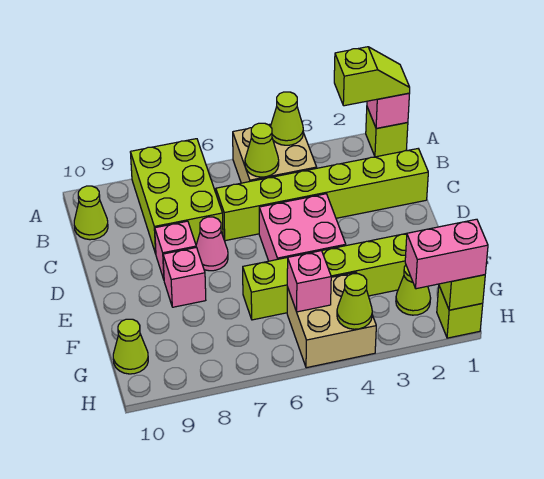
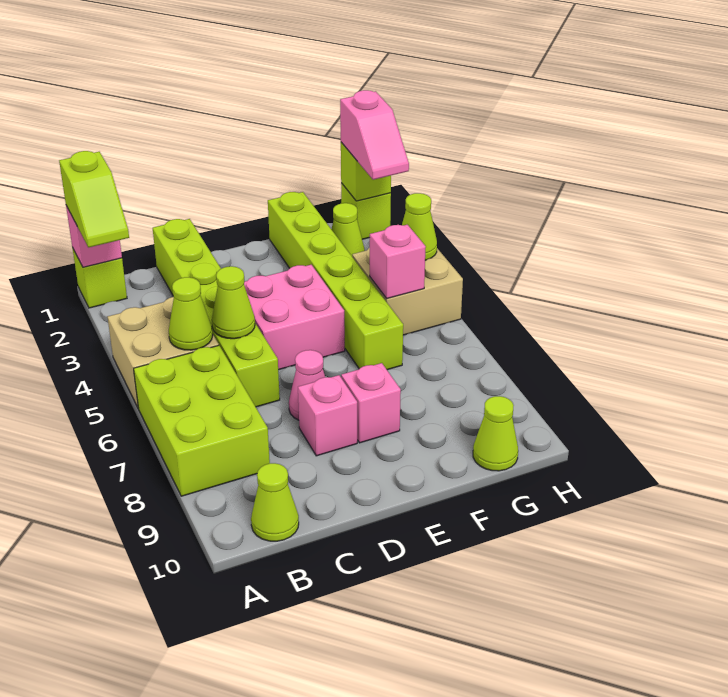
lime 1x2 slope [334,47,410,106] -> lime 1x2 slope turned to [59,151,129,247]
lime 1x1 cone [271,92,303,145] -> lime 1x1 cone moved to [212,266,255,339]
lime 2x3 brick [130,139,223,254] -> lime 2x3 brick turned to [134,345,270,496]
pink 1x2 brick [405,219,488,289] -> pink 1x2 slope [340,90,409,180]

